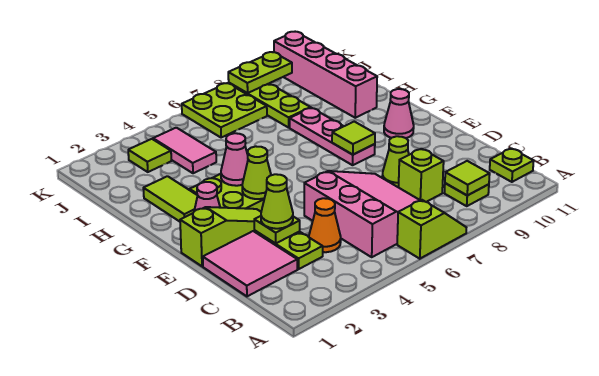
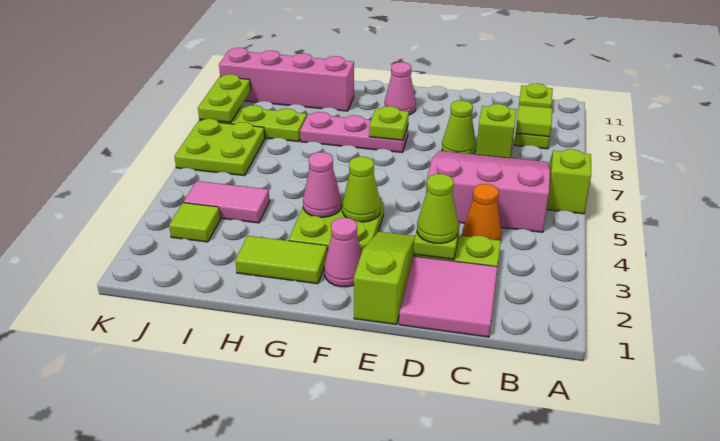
lime 1x1 tile [332,122,375,155] -> lime 1x1 plate [369,106,409,140]

